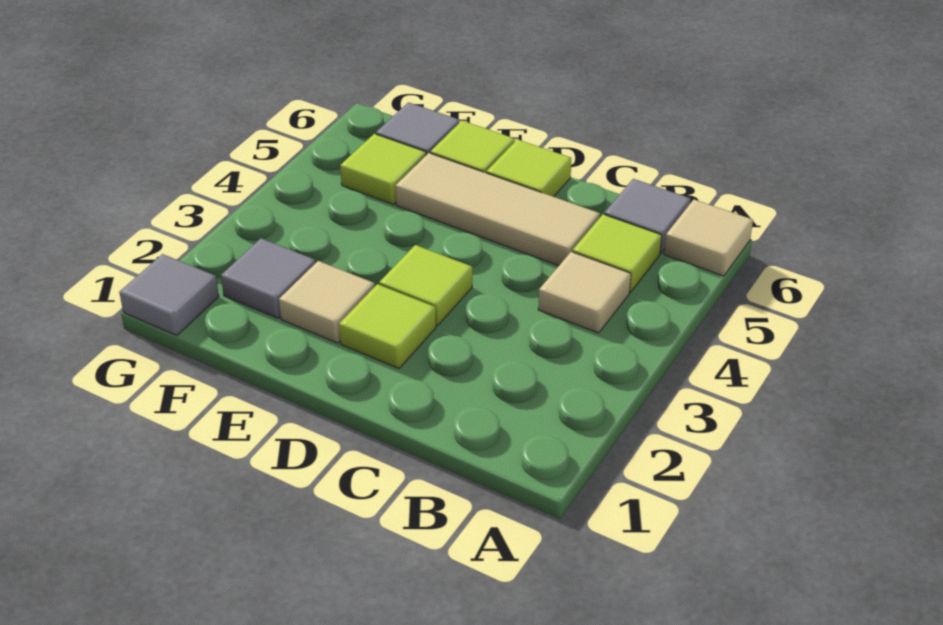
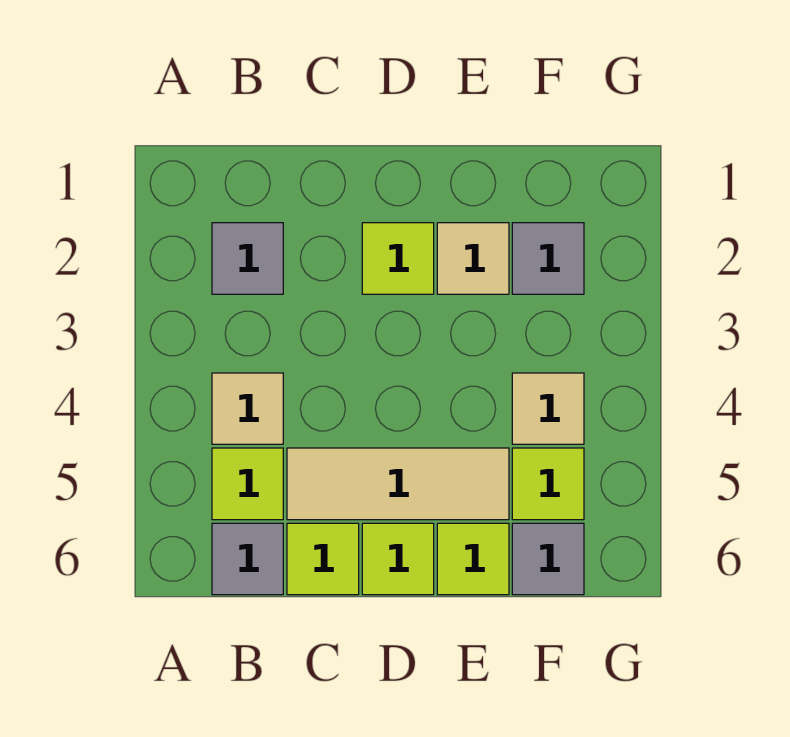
tan 1x1 tile [664,200,753,276] -> tan 1x1 tile moved to [512,373,584,444]
lime 1x1 tile [379,245,472,326] -> lime 1x1 tile moved to [287,523,359,595]
grey 1x1 tile [119,254,219,336] -> grey 1x1 tile moved to [212,223,283,294]

